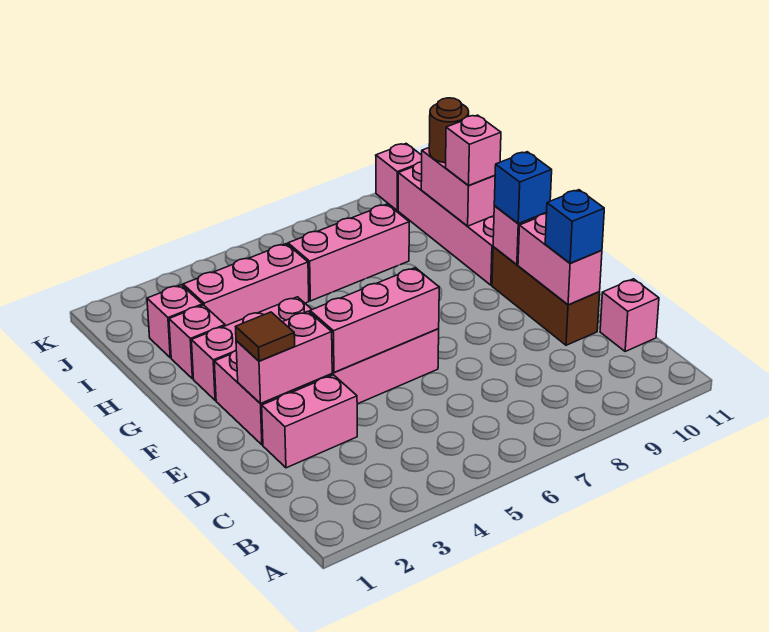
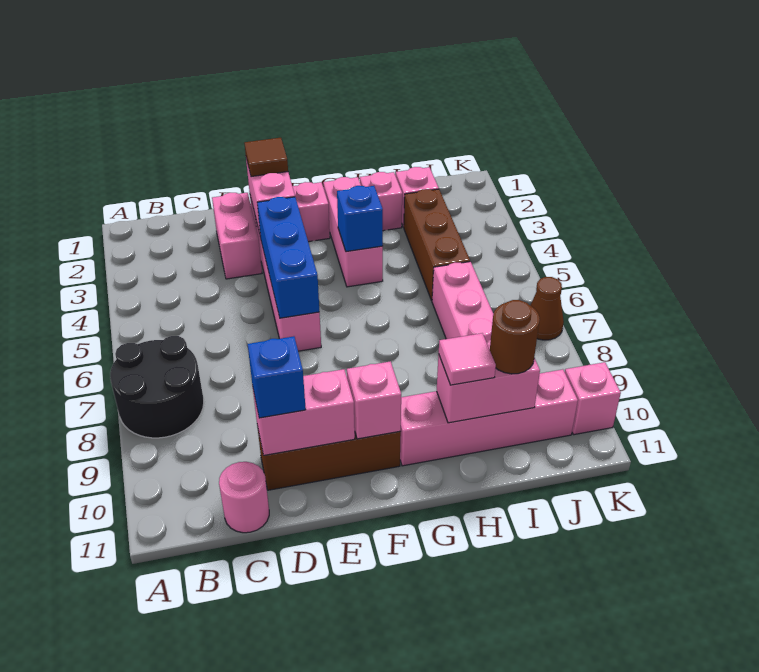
none -> black 2x2 round brick [110,336,204,438]
pink 1x1 brick [600,279,659,351] -> pink 1x1 round brick [219,462,269,533]
pink 1x3 brick [310,268,439,373] -> blue 1x3 brick [257,197,319,318]
blue 1x1 brick [494,152,552,224] -> blue 1x1 brick moved to [337,186,383,252]
pink 1x1 brick [446,115,501,186] -> pink 1x1 tile [439,333,496,385]
pink 1x3 brick [183,244,309,326] -> brown 1x3 brick [404,189,470,300]
none -> brown 1x1 cone [530,277,564,340]

